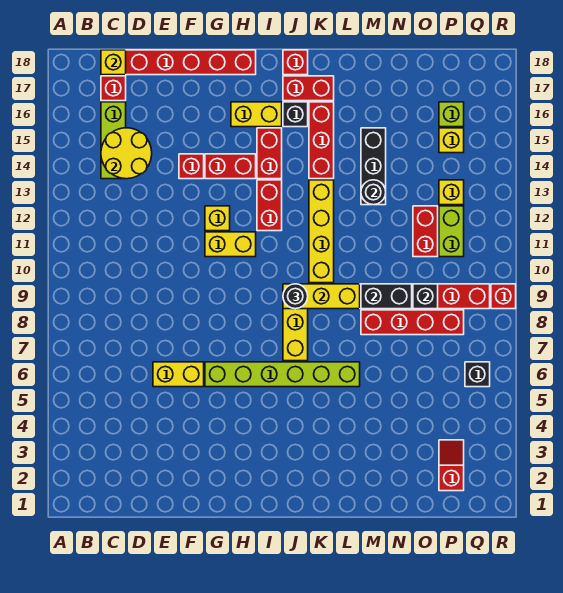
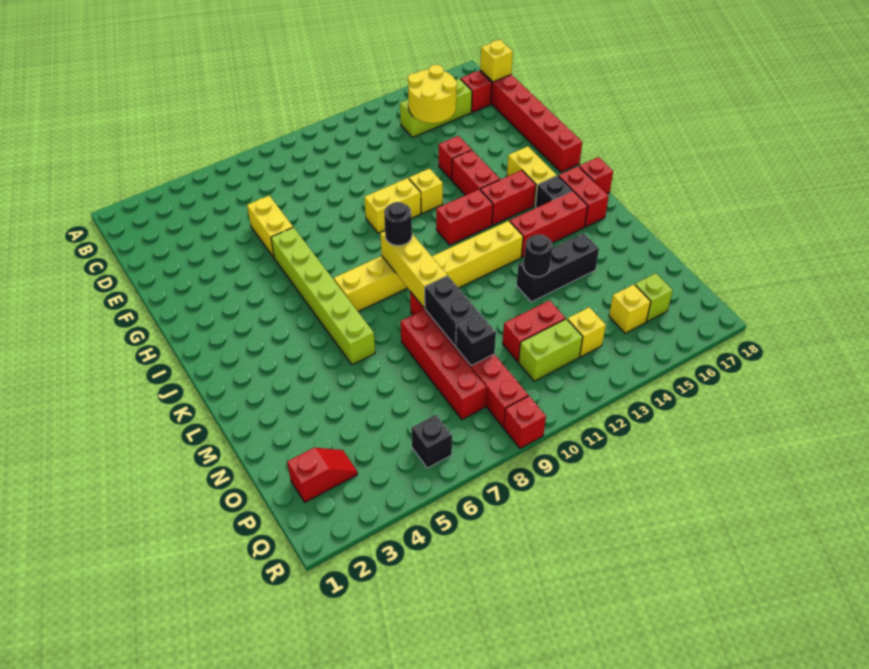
yellow 1x2 brick [205,232,256,257] -> yellow 1x2 brick turned to [364,178,421,233]

